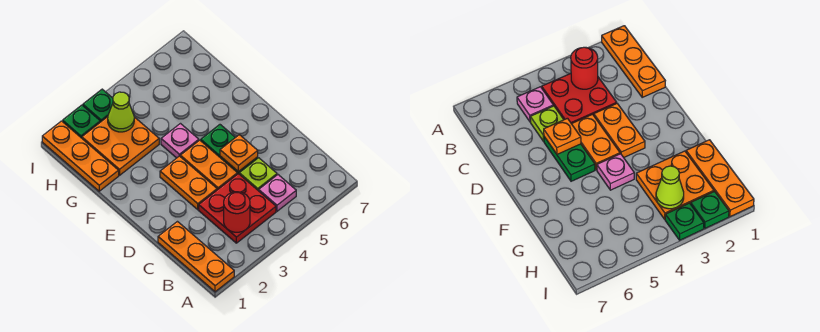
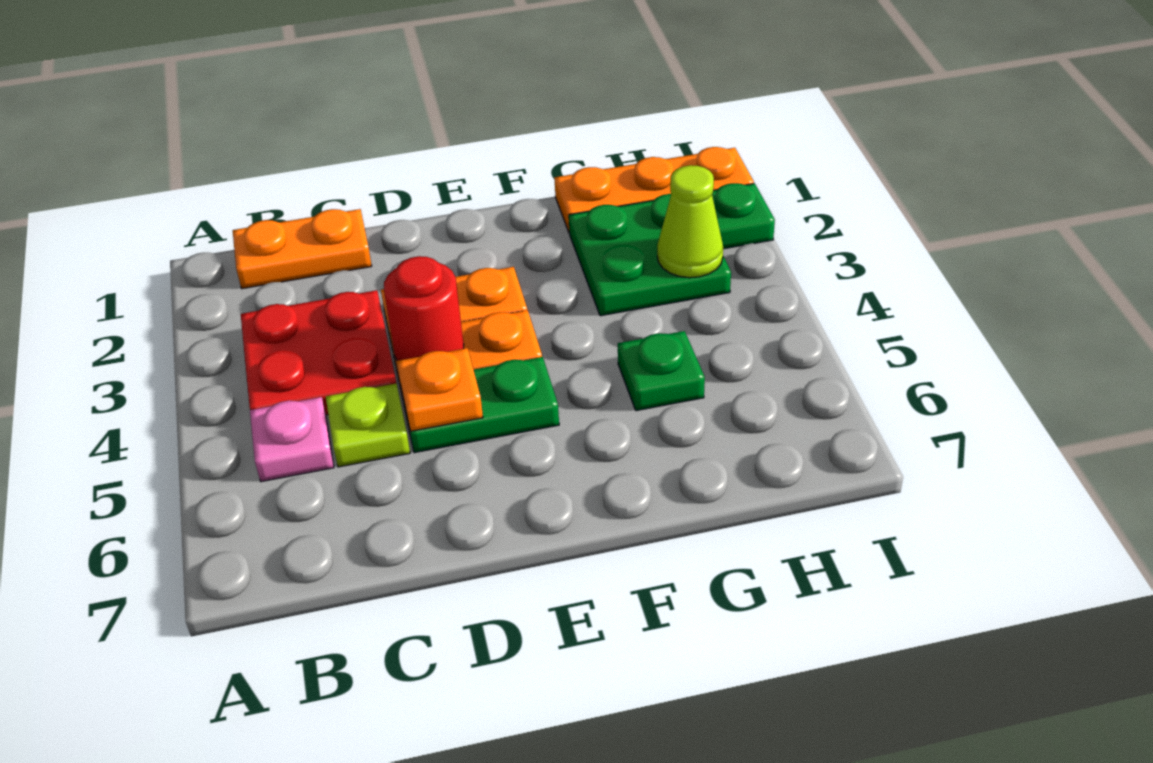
orange 1x3 plate [158,222,234,292] -> orange 1x2 plate [233,209,372,289]
red 1x1 round brick [224,192,250,232] -> red 1x1 round brick moved to [384,256,464,361]
pink 1x1 plate [161,124,199,158] -> none
orange 2x2 plate [82,117,159,175] -> green 2x2 plate [569,194,731,316]
green 1x1 plate [83,89,113,122] -> green 1x1 plate moved to [618,331,705,411]

